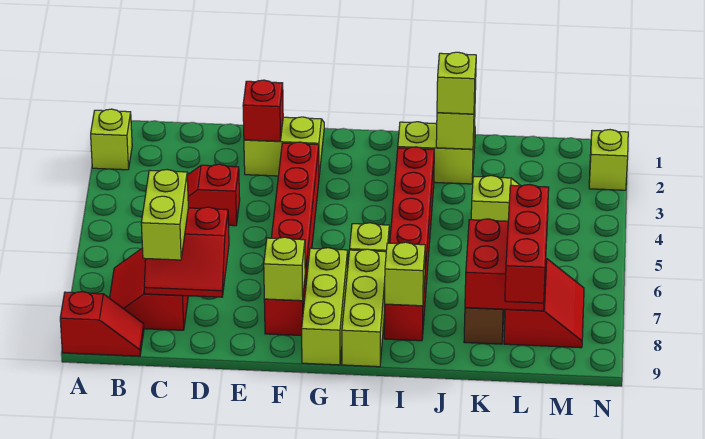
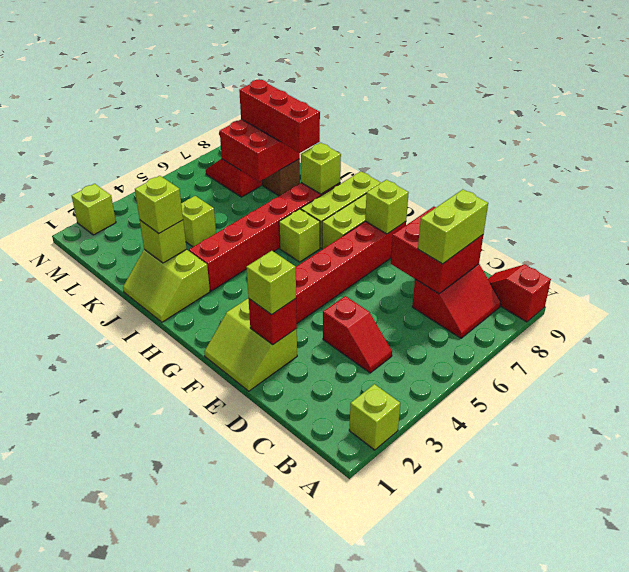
red 2x2 slope [144,207,229,297] -> red 2x2 brick [391,207,483,294]
none -> lime 1x1 brick [247,251,296,315]
red 1x3 brick [505,185,549,303] -> red 1x3 brick turned to [239,80,320,153]

